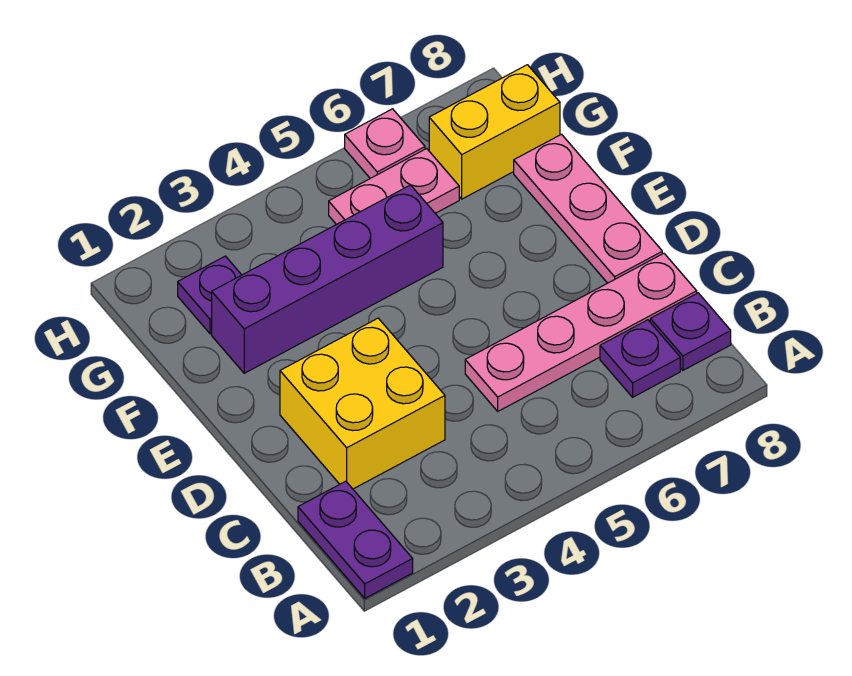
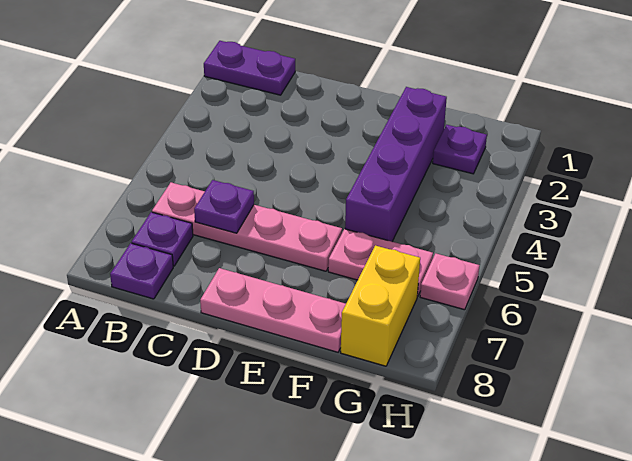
yellow 2x2 brick [280,318,445,489] -> none
pink 1x4 plate [465,253,697,411] -> pink 1x4 plate turned to [152,182,342,271]
none -> purple 1x1 plate [194,180,254,233]
pink 1x2 plate [329,149,459,225] -> pink 1x2 plate turned to [328,229,433,297]

